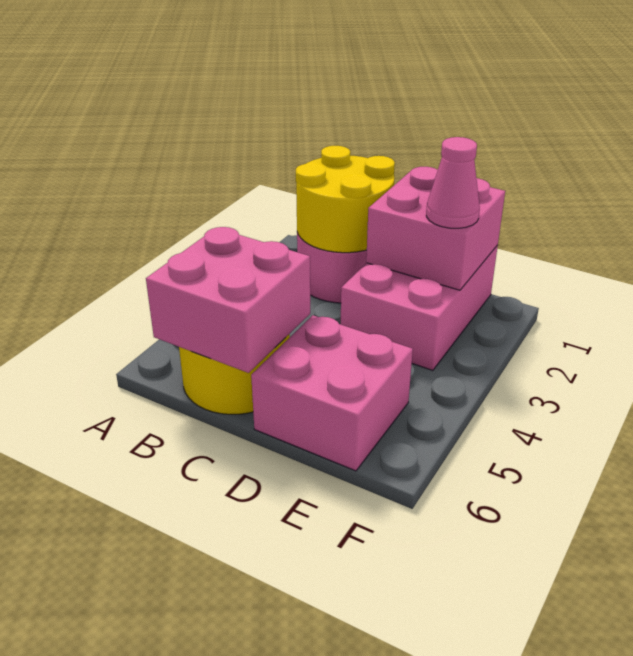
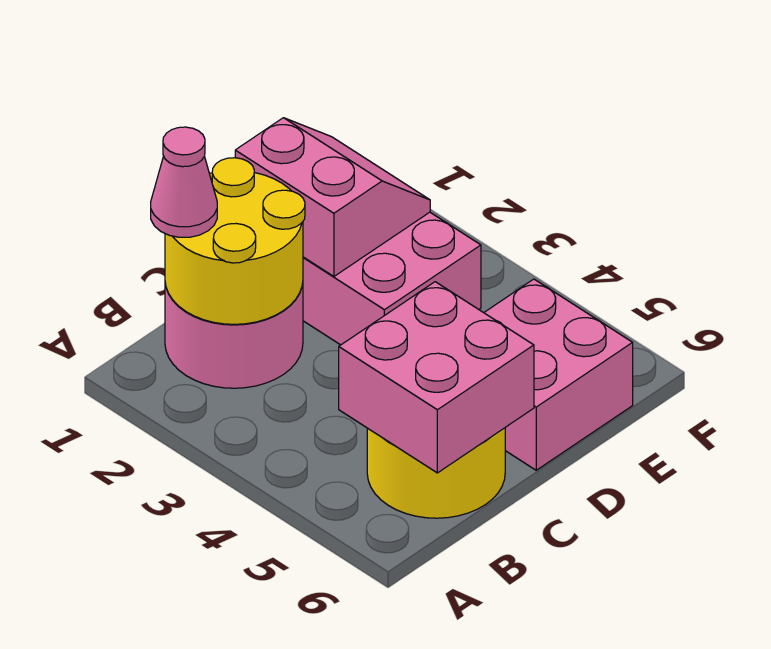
pink 2x2 brick [366,167,505,290] -> pink 2x2 slope [235,118,430,276]
pink 1x1 cone [426,137,480,228] -> pink 1x1 cone moved to [151,127,217,237]

